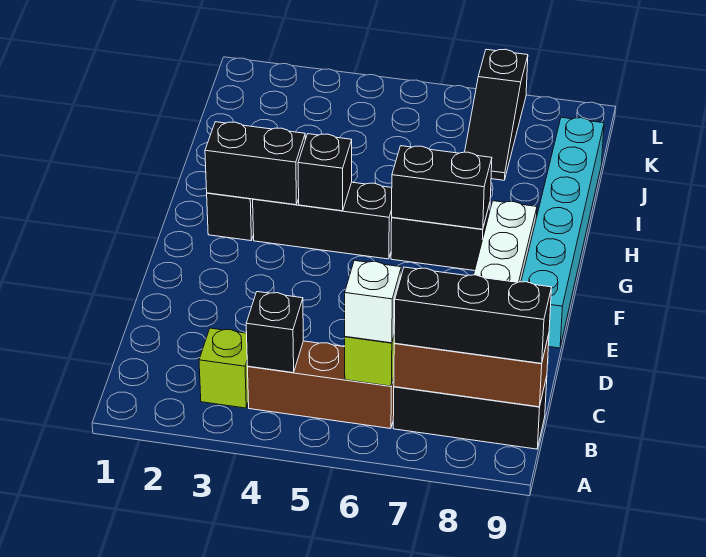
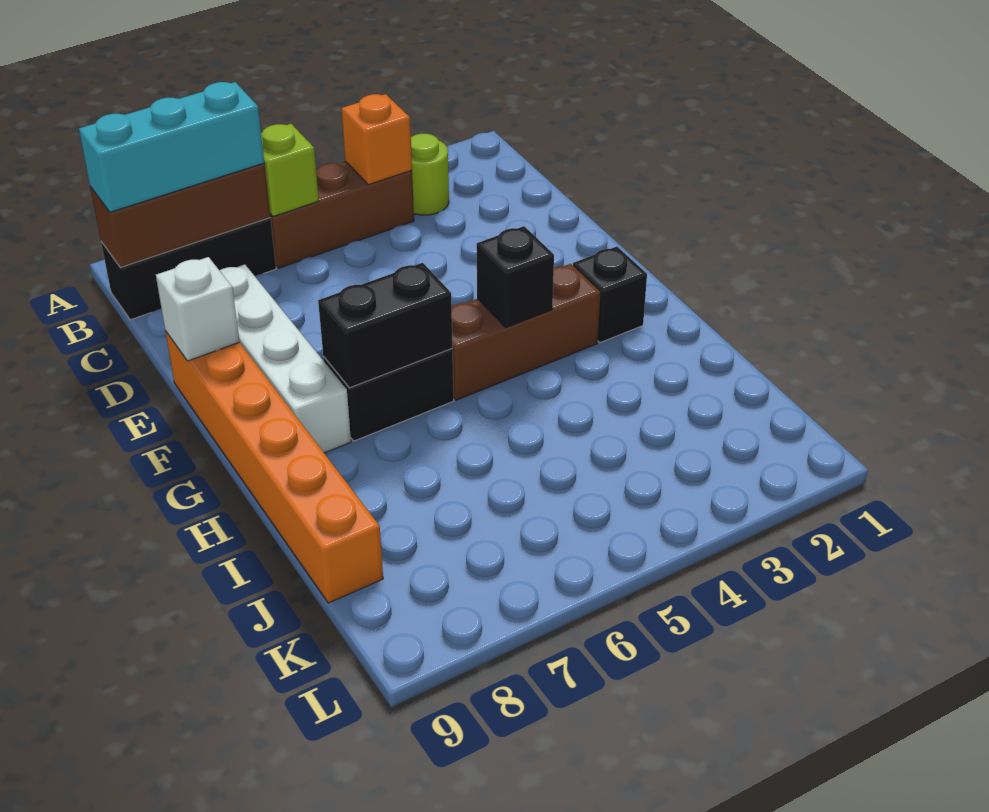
lime 1x1 brick [199,328,248,408] -> lime 1x1 round brick [411,134,449,215]
black 1x1 brick [246,292,303,373] -> orange 1x1 brick [341,94,412,185]
white 1x1 brick [345,261,401,343] -> white 1x1 brick moved to [156,257,240,361]
black 1x3 brick [394,267,552,363] -> cyan 1x3 brick [79,82,264,212]
cyan 1x6 brick [521,117,604,348] -> orange 1x6 brick [165,331,383,603]
black 1x2 brick [205,122,305,205] -> none
black 1x3 brick [253,182,392,259] -> brown 1x3 brick [452,264,600,400]
black 1x3 slope [465,49,528,180] -> none

